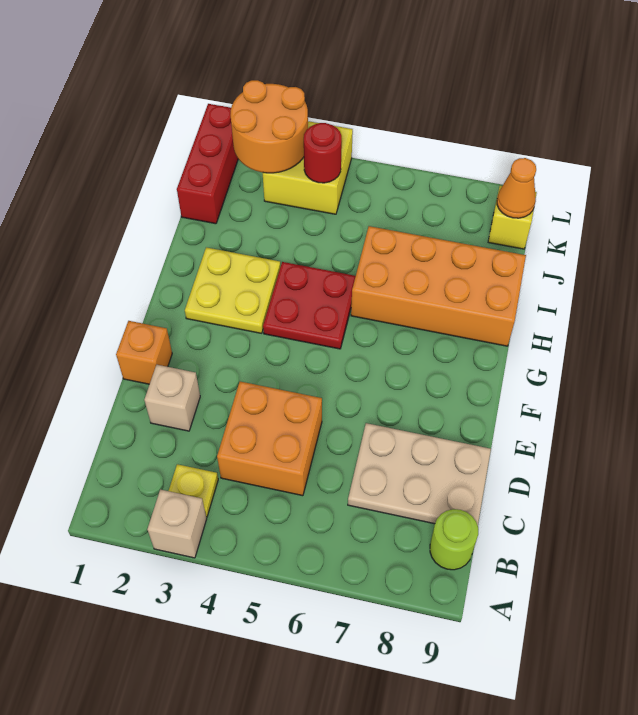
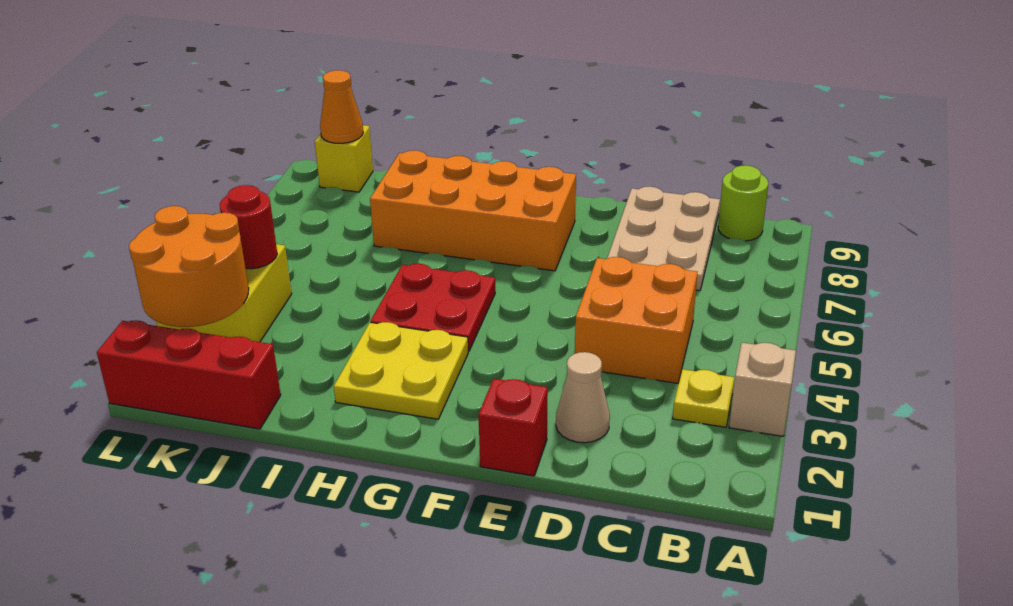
tan 1x1 brick [144,365,200,431] -> tan 1x1 cone [556,352,610,443]
orange 1x1 brick [116,321,172,384] -> red 1x1 brick [478,379,548,476]
orange 2x4 brick [351,226,526,346] -> orange 2x4 brick turned to [370,150,576,271]

